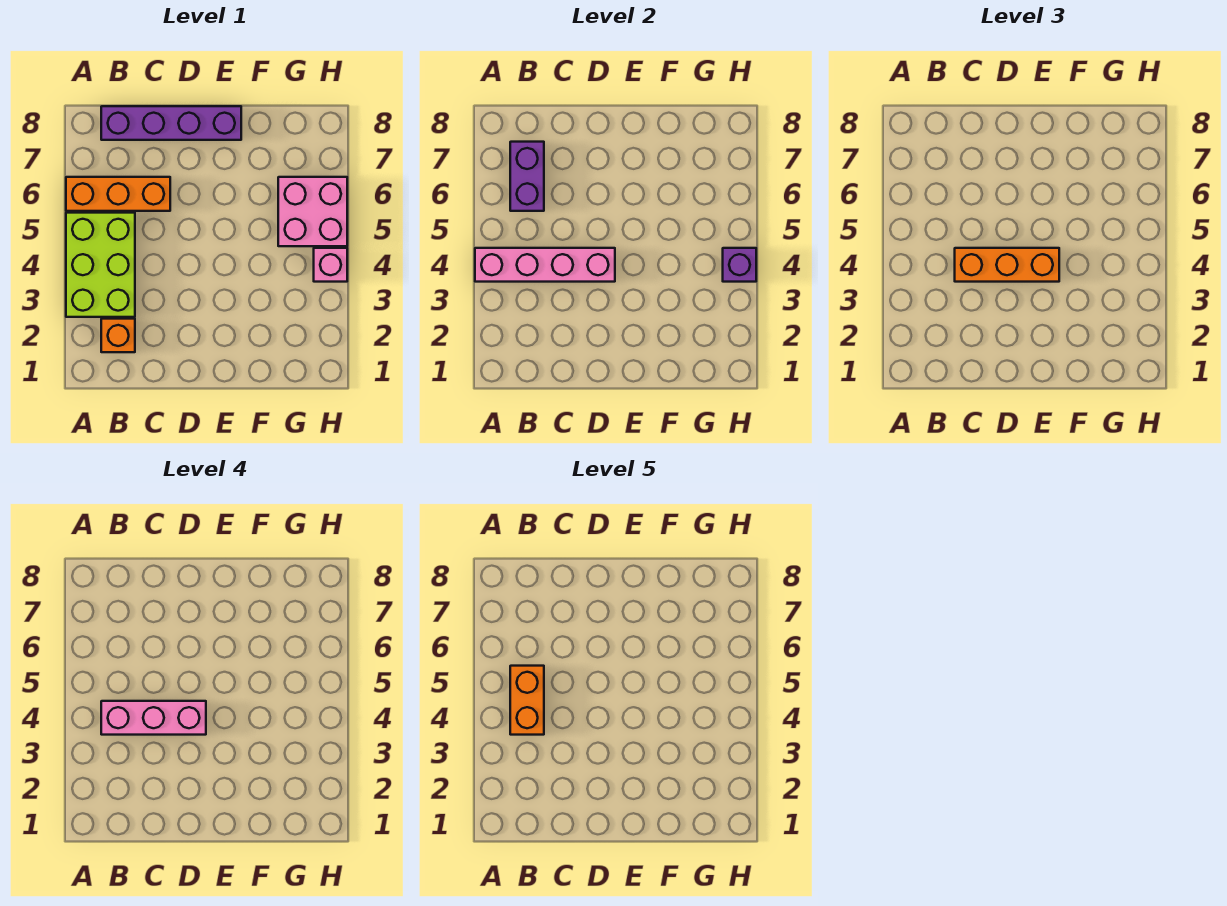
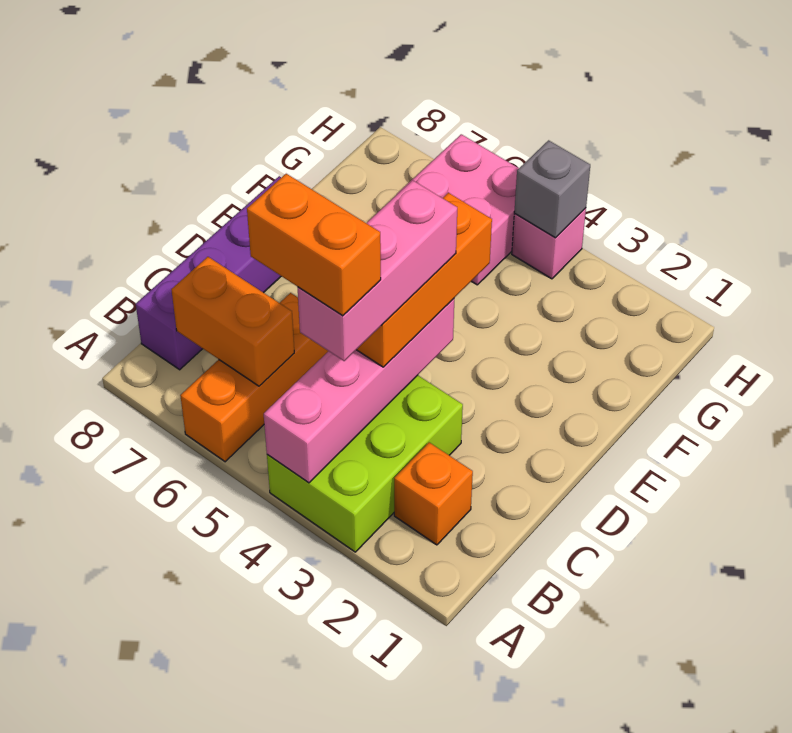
lime 2x3 brick [66,213,135,317] -> lime 2x3 brick turned to [267,375,463,552]
purple 1x2 brick [510,142,544,211] -> orange 1x2 brick [171,257,294,386]
purple 1x1 brick [723,248,756,282] -> grey 1x1 brick [514,140,590,238]

